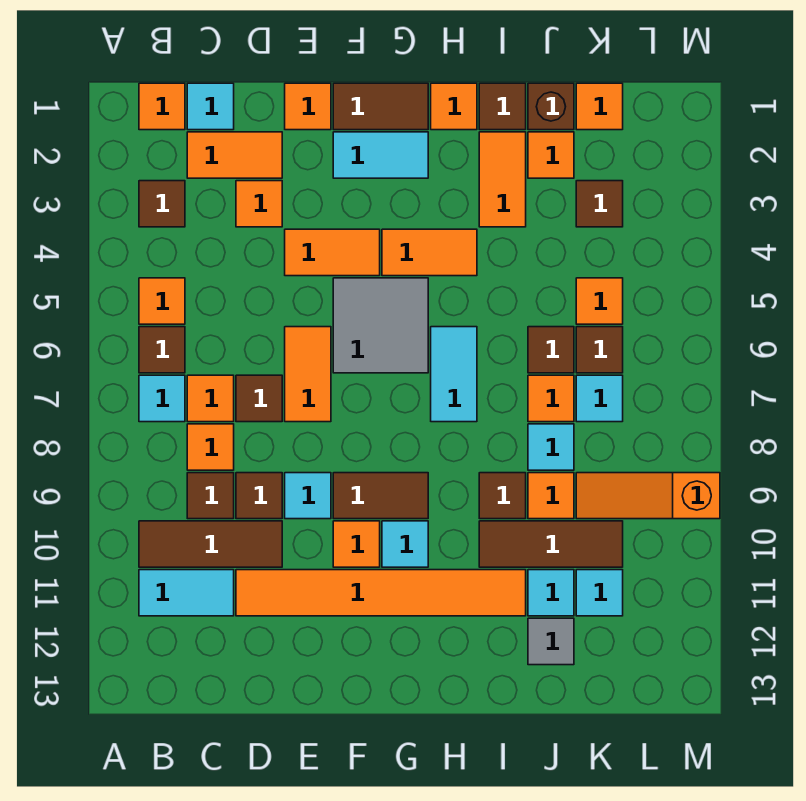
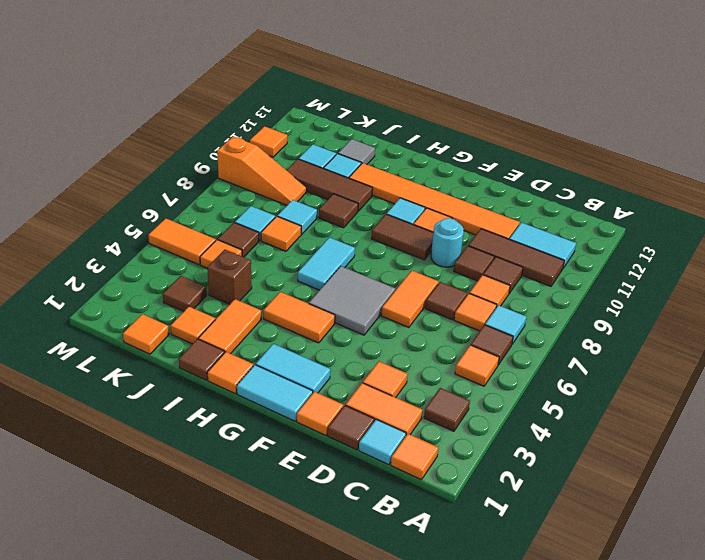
orange 1x2 tile [285,229,380,276] -> orange 1x2 tile moved to [148,218,216,265]
cyan 1x1 tile [285,473,331,519] -> cyan 1x1 round brick [431,218,464,267]
brown 1x2 tile [333,83,428,130] -> cyan 1x2 tile [237,365,313,421]
brown 1x1 brick [528,83,574,130] -> brown 1x1 brick moved to [207,250,252,304]
brown 1x1 tile [528,327,574,373] -> brown 1x1 tile moved to [327,405,374,450]
orange 1x1 tile [528,473,574,519] -> orange 1x1 tile moved to [250,126,287,157]

